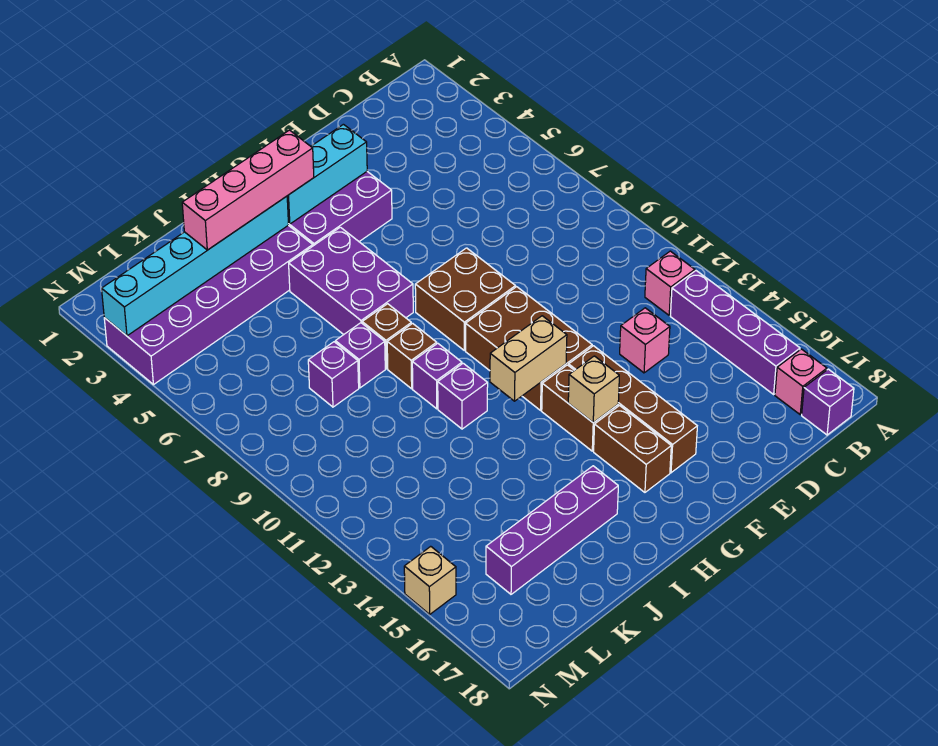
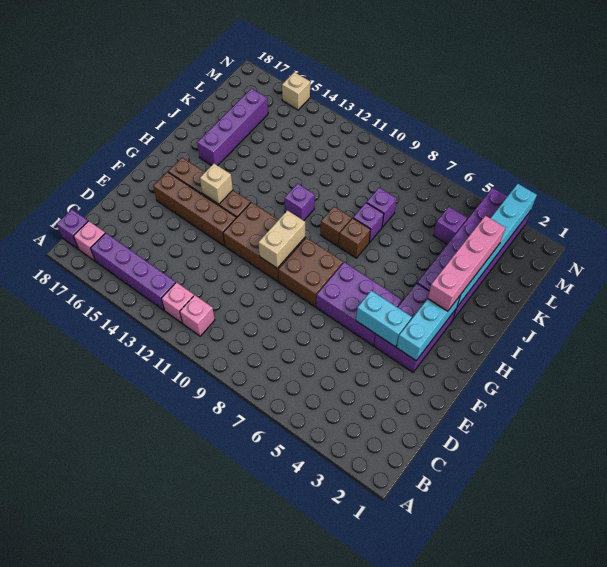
pink 1x1 brick [620,308,670,373] -> pink 1x1 brick moved to [180,295,215,336]
none -> cyan 1x2 brick [356,291,412,347]
tan 1x2 brick [490,316,567,401] -> tan 1x2 brick moved to [258,210,305,268]
purple 2x3 brick [289,227,413,334] -> purple 2x3 brick moved to [316,262,402,346]
purple 1x1 brick [412,343,462,409] -> purple 1x1 brick moved to [433,207,467,244]

